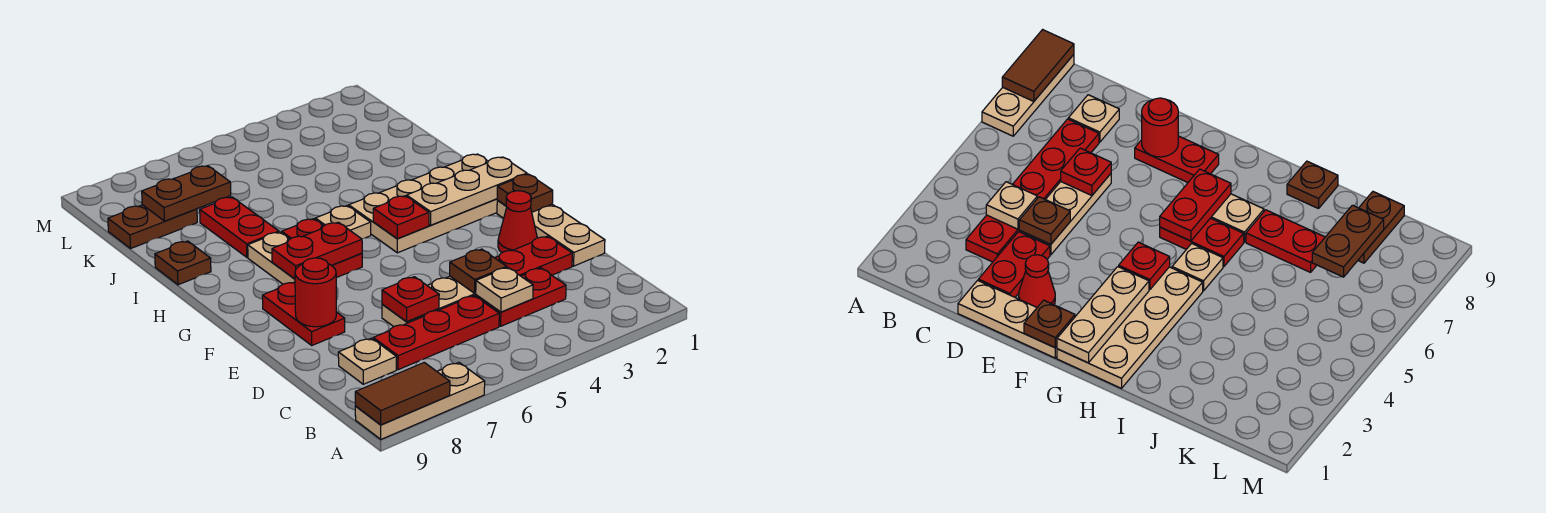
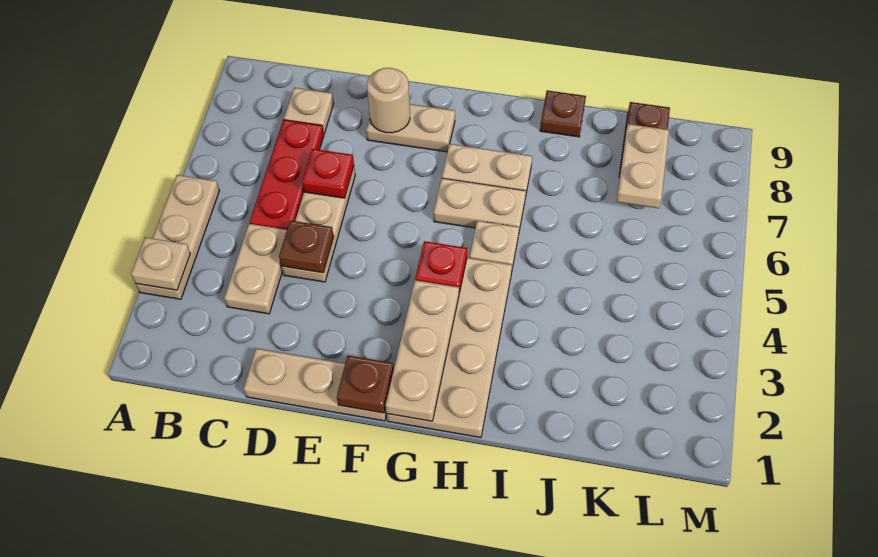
tan 1x3 plate [355,362,485,439] -> tan 1x3 plate moved to [136,175,219,299]
brown 1x2 tile [355,363,450,425] -> none
red 1x2 plate [476,268,566,326] -> tan 1x2 plate [224,224,287,314]
tan 1x1 plate [476,267,533,312] -> tan 1x1 plate moved to [131,237,190,290]
red 1x2 plate [495,236,572,276] -> none
red 1x1 cone [498,191,537,253] -> none
red 1x2 plate [262,282,345,345] -> tan 1x2 plate [366,104,455,152]
red 1x1 round brick [295,258,336,327] -> tan 1x1 round brick [367,68,410,133]
red 1x2 plate [282,219,362,278] -> tan 1x2 plate [433,178,526,231]
red 1x2 plate [272,222,362,279] -> none
red 1x2 plate [200,197,279,257] -> none
brown 1x2 plate [142,166,231,221] -> tan 1x2 plate [617,124,669,208]

